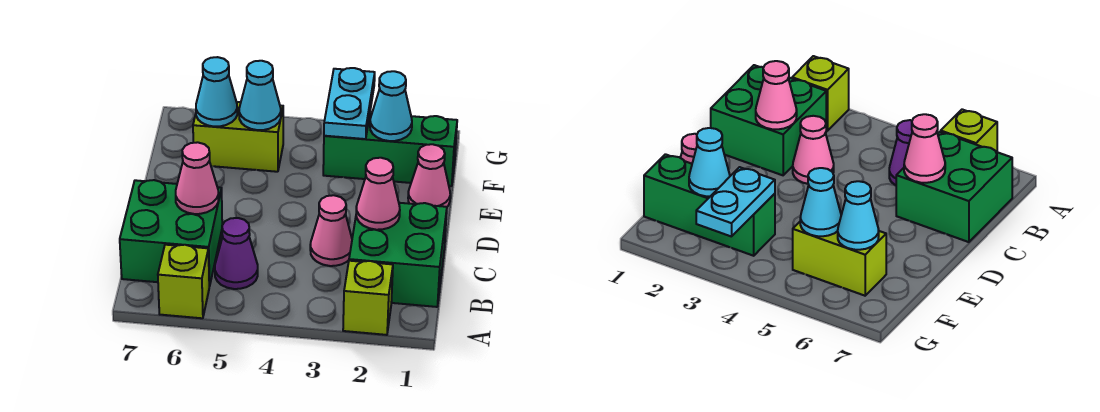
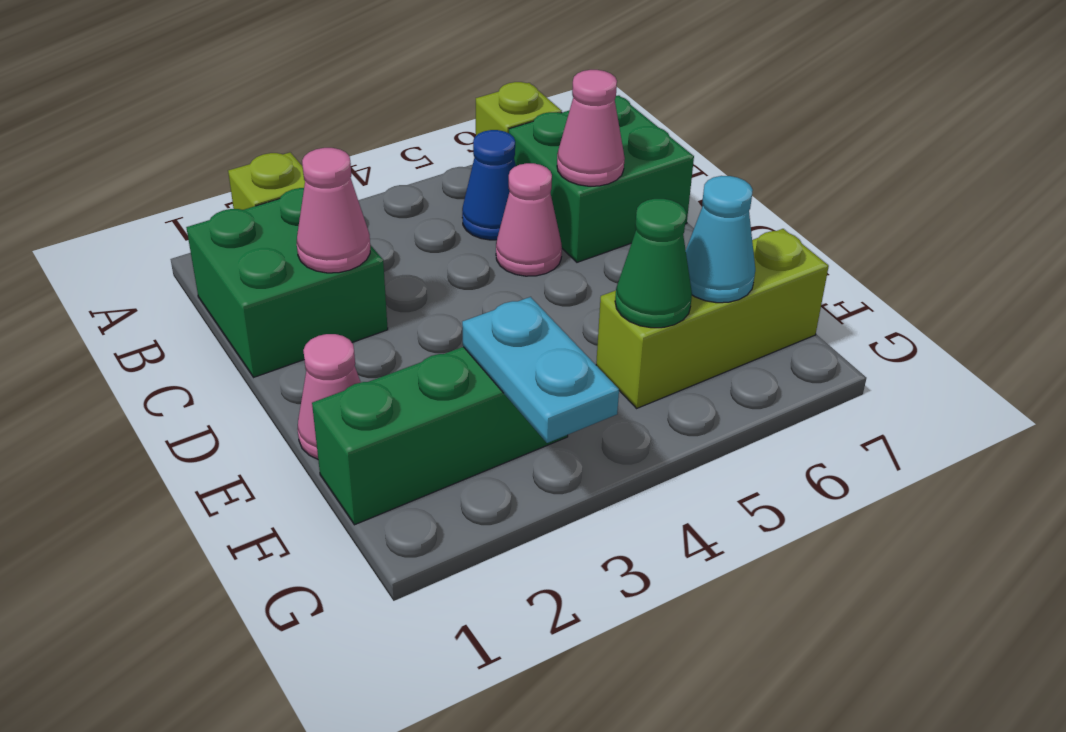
purple 1x1 cone [215,218,258,289] -> blue 1x1 cone [462,130,516,240]
pink 1x1 cone [310,195,352,266] -> pink 1x1 cone moved to [496,163,562,276]
cyan 1x1 cone [370,71,412,141] -> none
lime 1x2 brick [193,102,283,172] -> lime 1x3 brick [596,229,829,408]
cyan 1x1 cone [239,61,281,130] -> green 1x1 cone [615,199,692,328]

